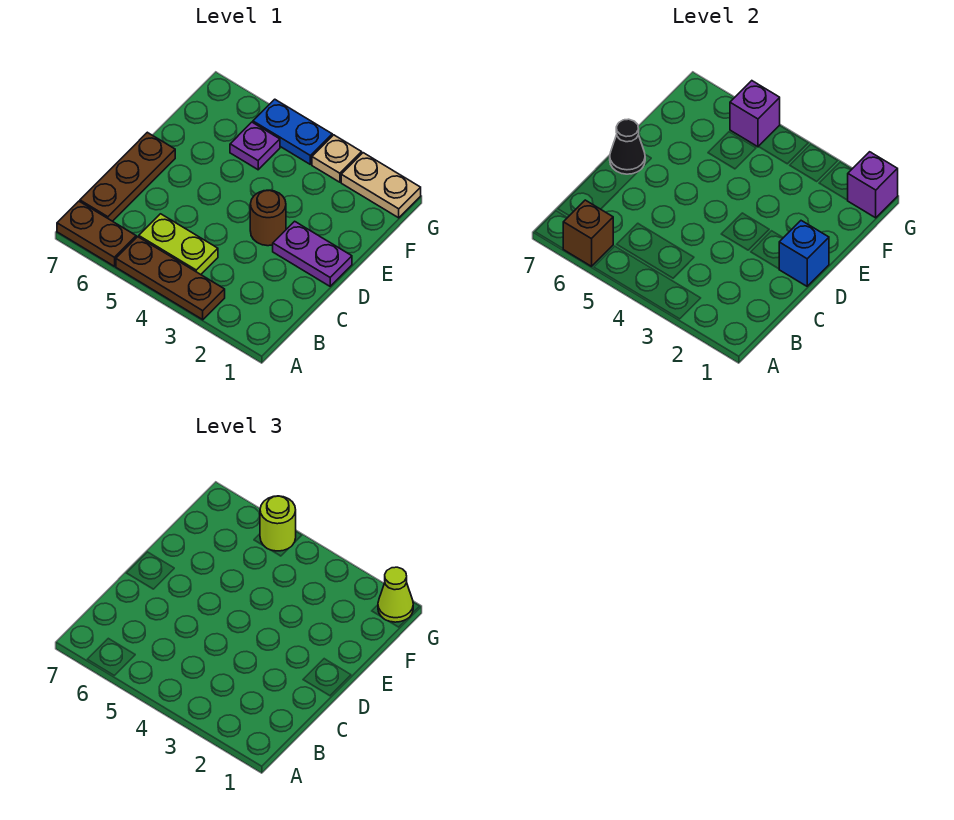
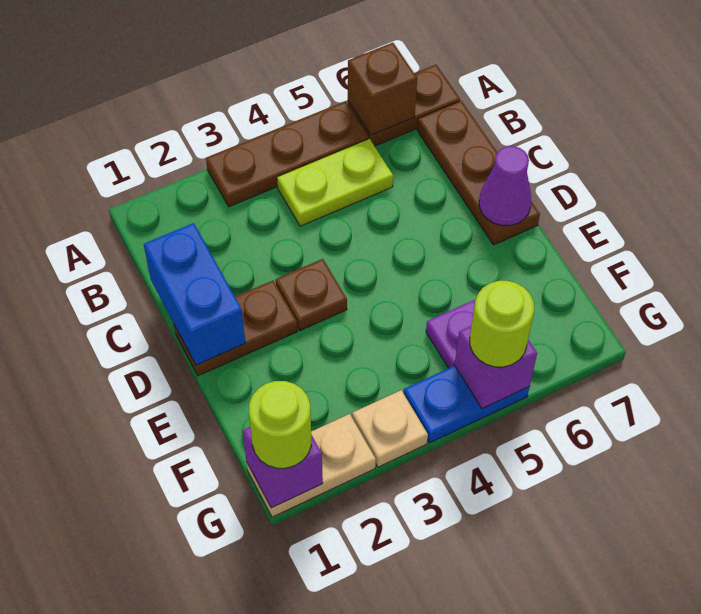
purple 1x2 plate [273,221,352,286] -> brown 1x2 plate [174,280,297,376]
blue 1x1 brick [779,221,829,286] -> blue 1x2 brick [144,223,245,365]
brown 1x1 round brick [250,190,286,246] -> brown 1x1 plate [276,259,347,330]
black 1x1 cone [610,119,645,174] -> purple 1x1 cone [479,146,532,226]
lime 1x1 cone [378,567,413,622] -> lime 1x1 round brick [249,381,311,468]

